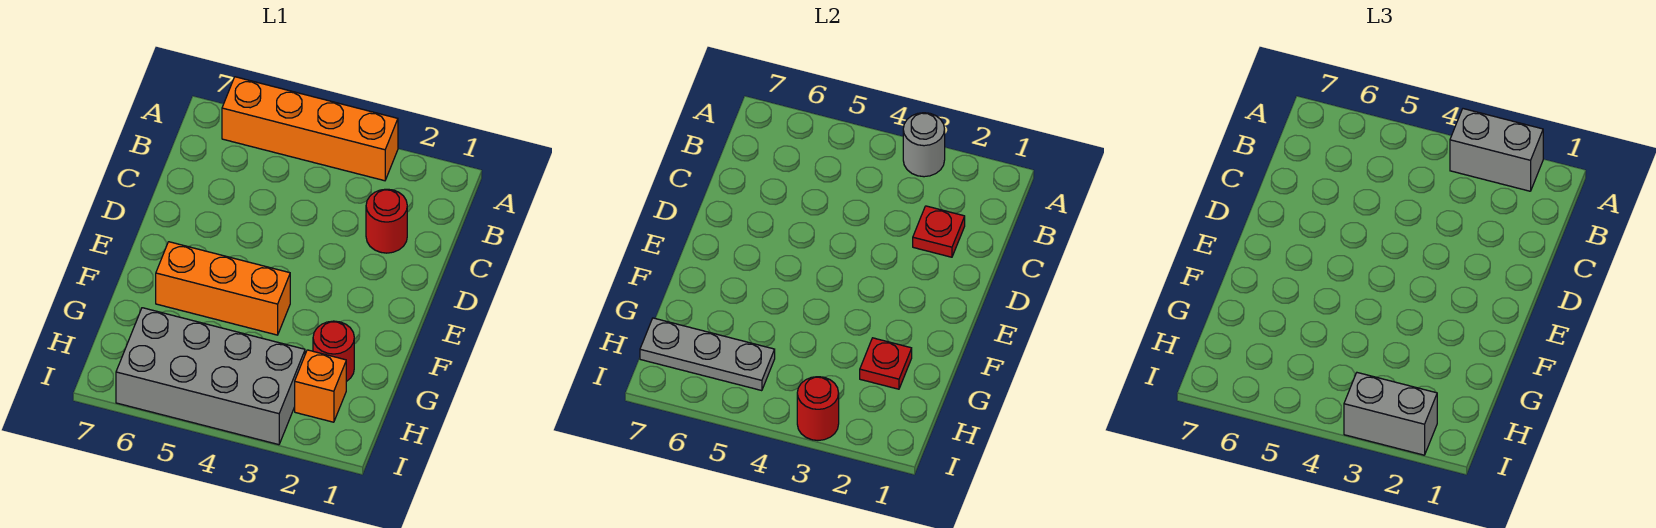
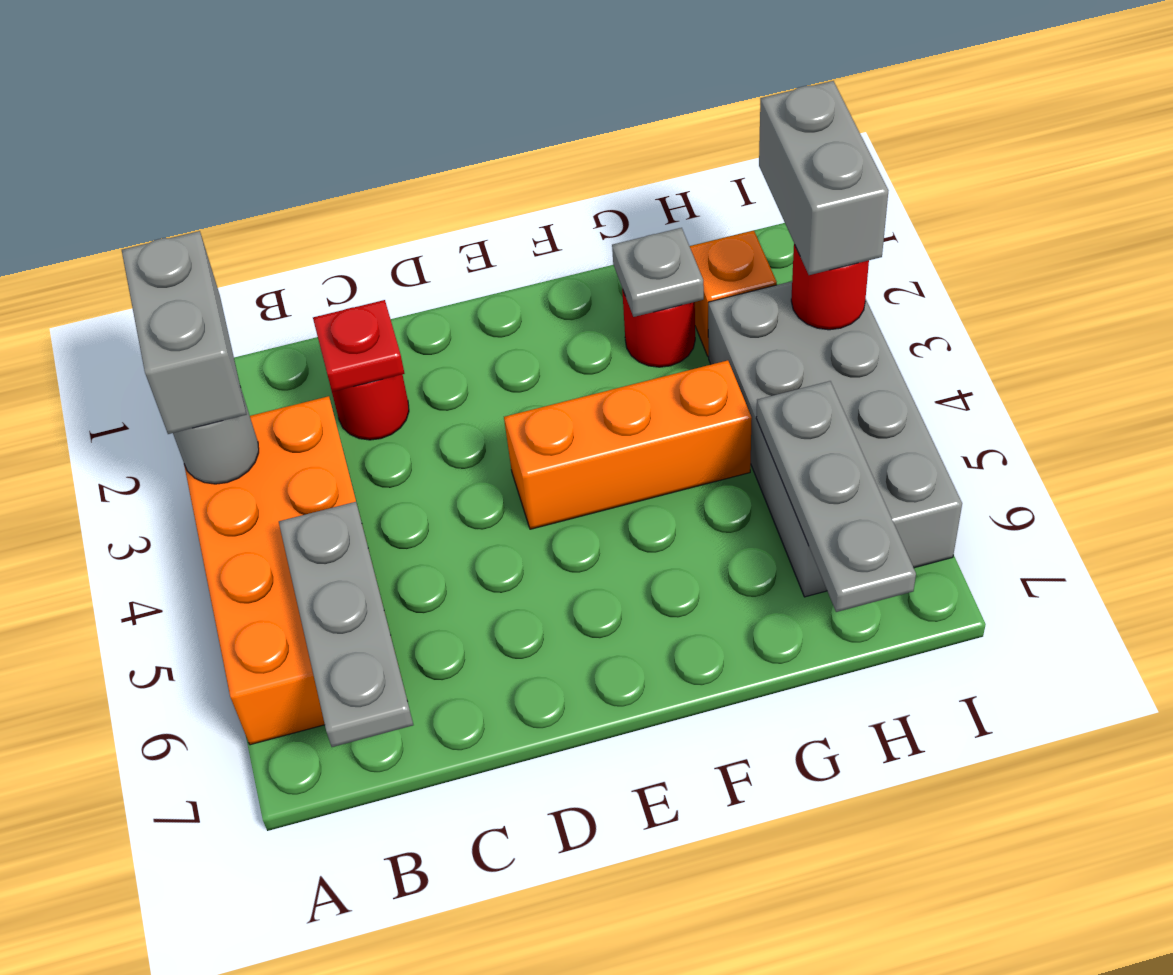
orange 1x4 brick [222,77,398,181] -> orange 2x4 brick [184,396,356,745]
none -> grey 1x3 plate [279,502,413,747]
orange 1x3 brick [156,242,290,335] -> orange 1x3 brick turned to [504,360,752,529]
red 1x1 plate [860,338,912,389] -> grey 1x1 plate [612,228,704,317]

